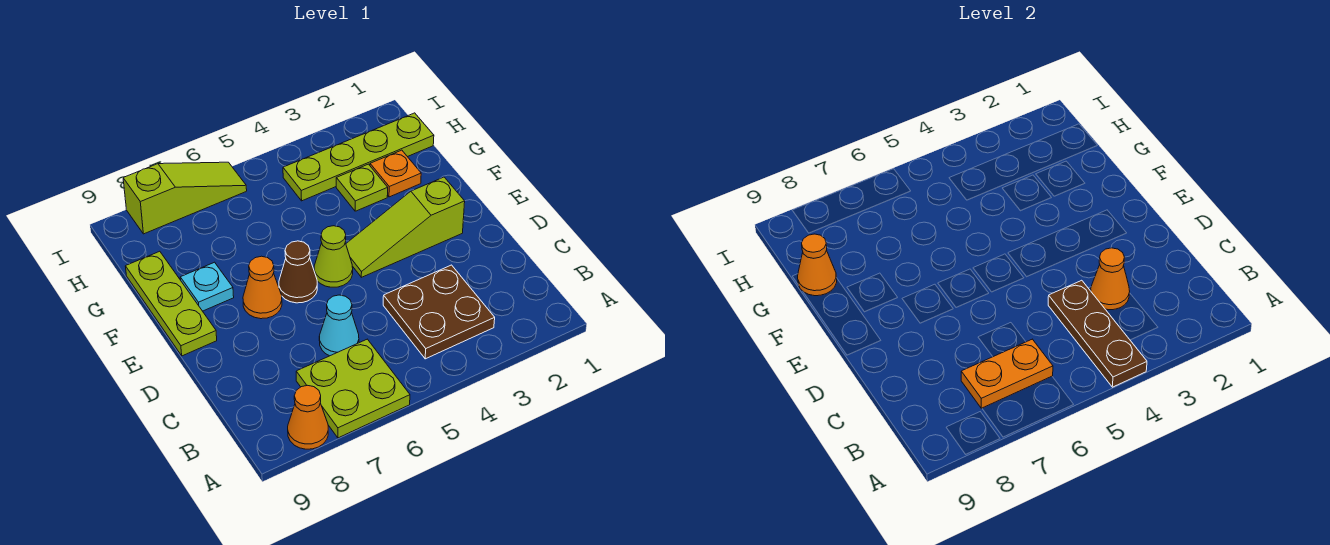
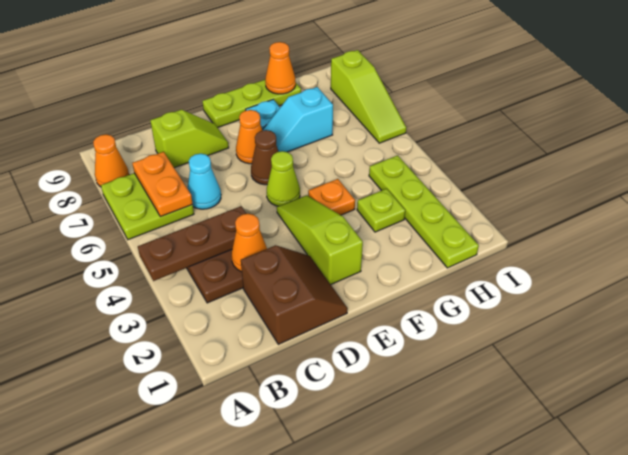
none -> brown 2x2 slope [241,245,348,344]
none -> lime 1x2 slope [150,110,229,168]
none -> cyan 1x2 slope [263,87,333,152]
orange 1x1 plate [370,150,421,197] -> orange 1x1 plate moved to [308,179,355,215]

